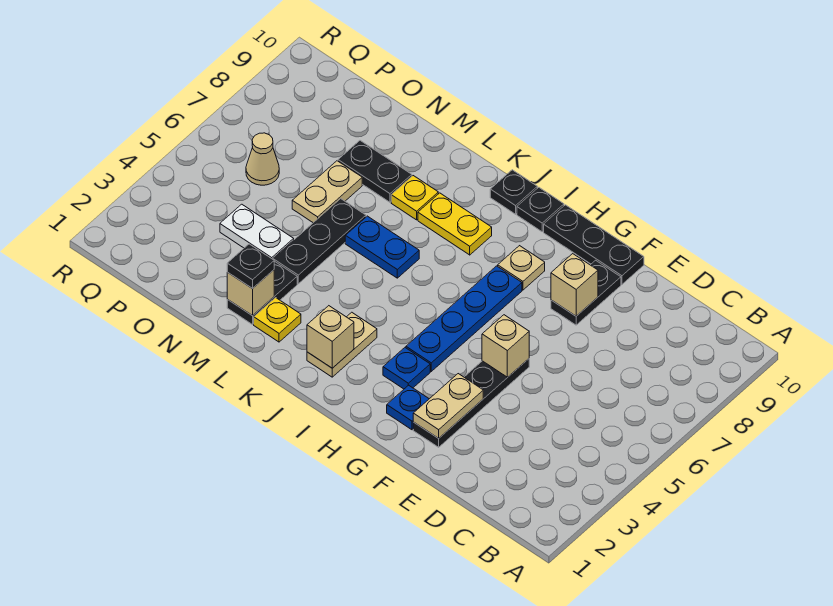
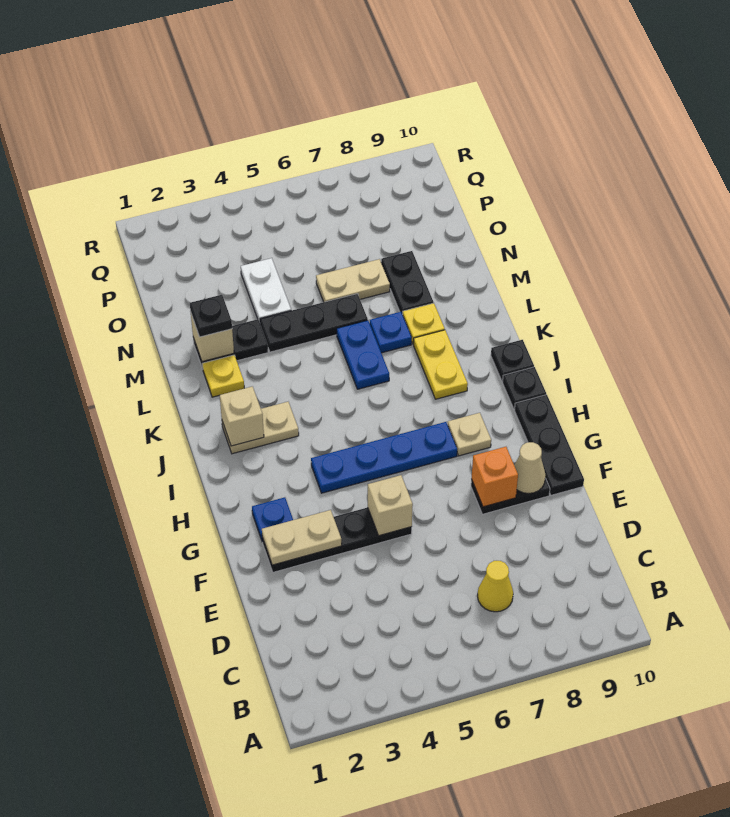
none -> yellow 1x1 cone [478,561,513,612]
tan 1x1 brick [551,254,598,316] -> orange 1x1 brick [471,447,518,507]
blue 1x1 plate [383,348,430,389] -> blue 1x1 plate moved to [370,312,412,353]
tan 1x1 cone [246,133,279,185] -> tan 1x1 cone moved to [514,442,546,494]

